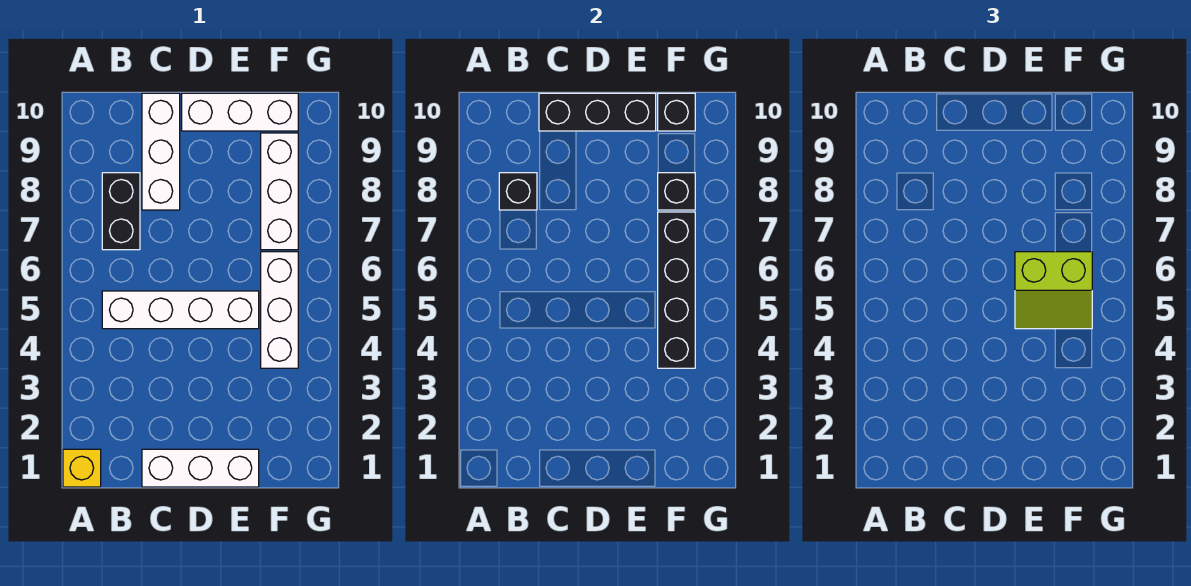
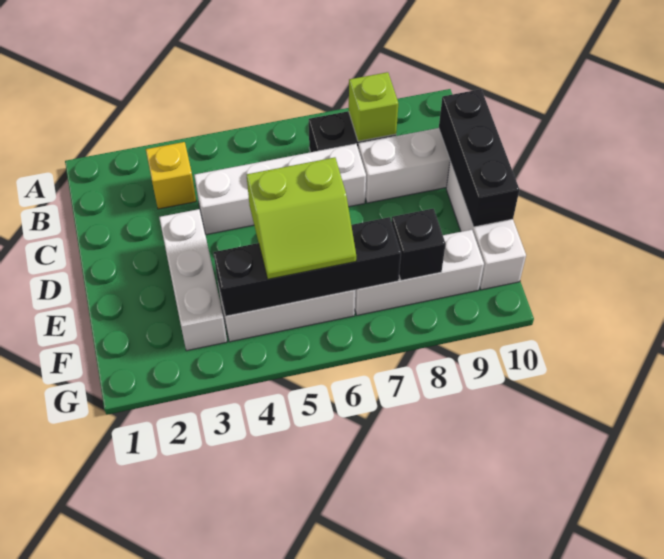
yellow 1x1 brick [63,449,101,487] -> yellow 1x1 brick moved to [146,142,196,209]
white 1x4 brick [102,291,259,329] -> white 1x4 brick turned to [194,144,366,235]
black 1x1 brick [499,173,537,210] -> lime 1x1 brick [349,72,398,141]
white 1x3 brick [142,449,259,487] -> white 1x3 brick moved to [159,209,227,351]
lime 2x2 slope [1015,252,1092,329] -> lime 2x2 slope turned to [247,157,356,279]
black 1x1 brick [658,93,695,131] -> none

